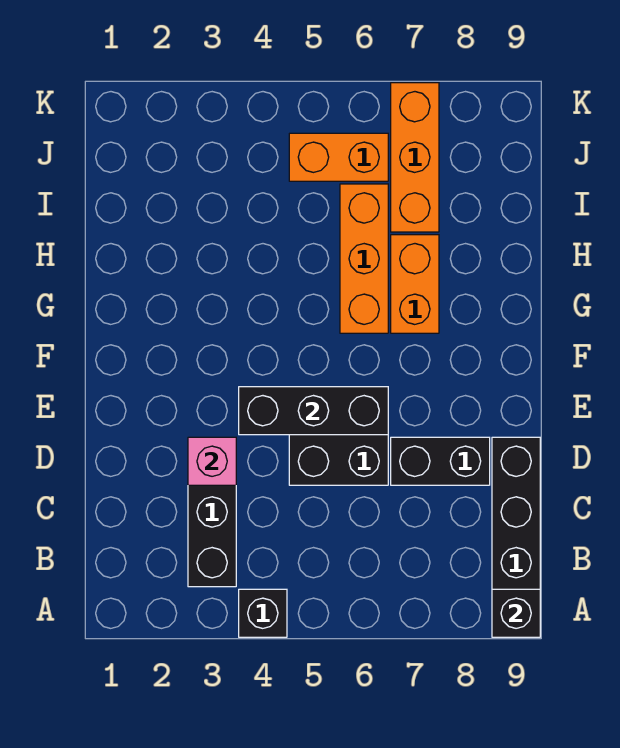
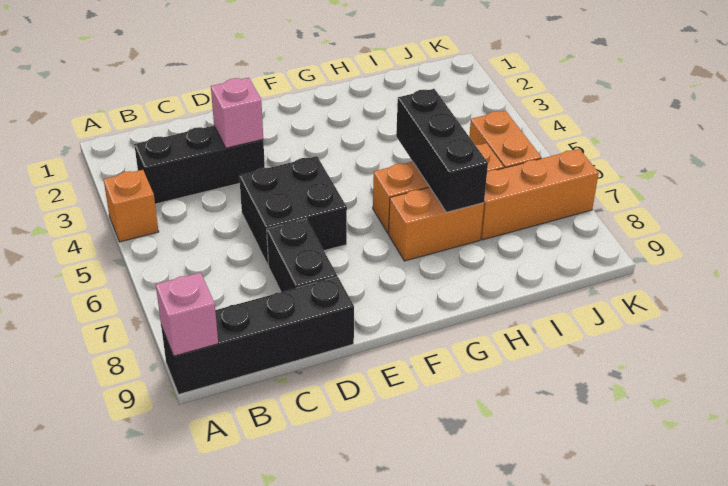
black 1x1 brick [239,589,287,637] -> orange 1x1 brick [104,170,159,242]
black 1x1 brick [492,589,540,637] -> pink 1x1 brick [156,272,218,356]
black 1x3 brick [239,387,388,435] -> black 1x3 brick moved to [396,89,488,212]

